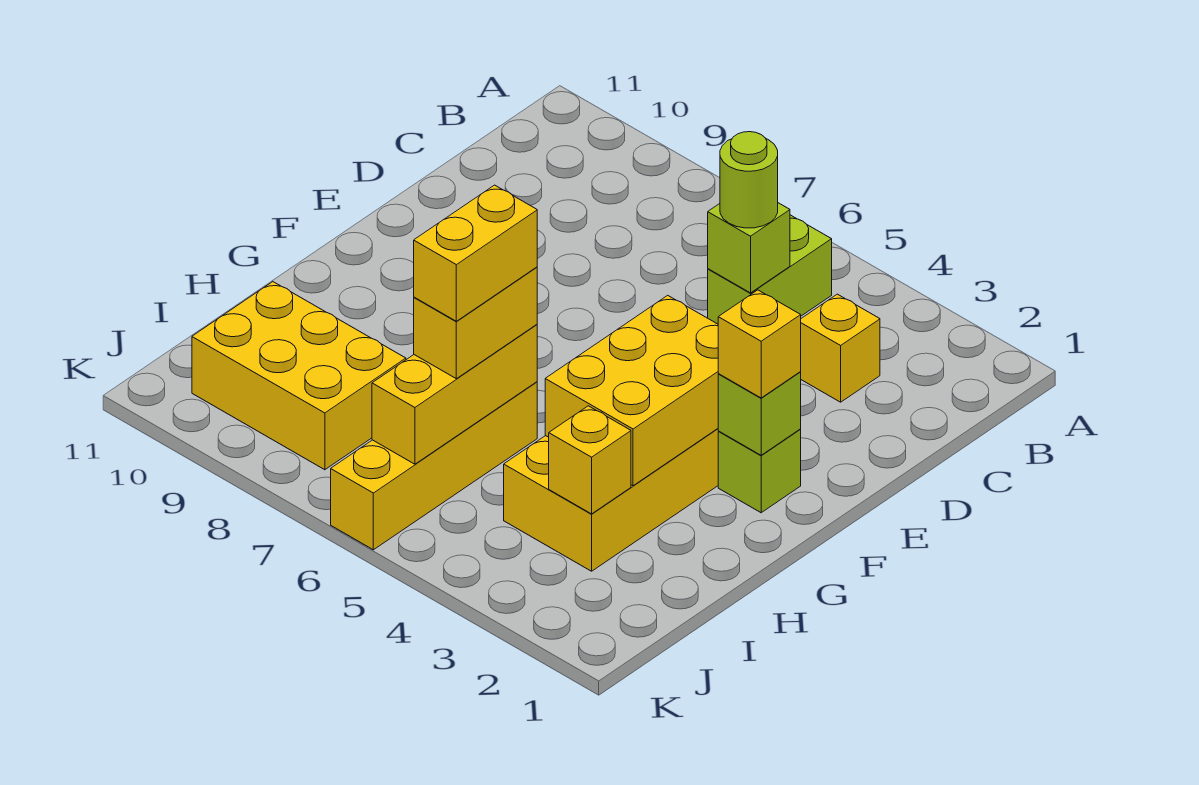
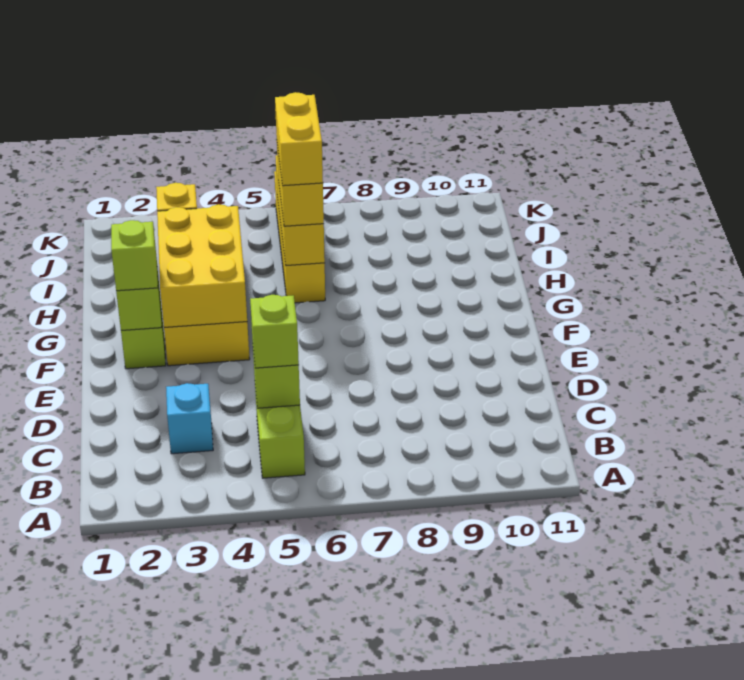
yellow 1x1 brick [800,294,880,402] -> cyan 1x1 brick [166,383,213,454]
lime 1x1 round brick [720,132,778,228] -> lime 1x1 brick [250,295,299,368]
yellow 1x1 brick [718,290,801,398] -> lime 1x1 brick [111,220,158,291]
yellow 2x3 brick [192,282,406,470] -> none

